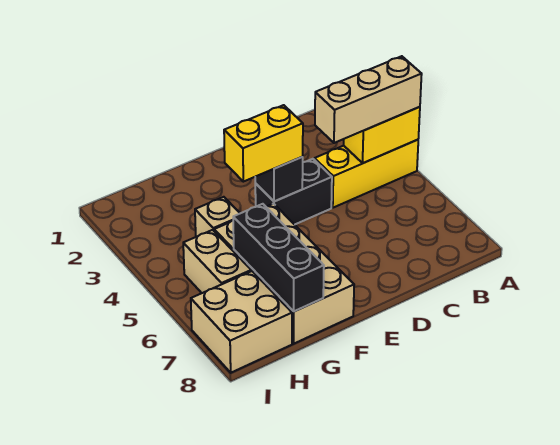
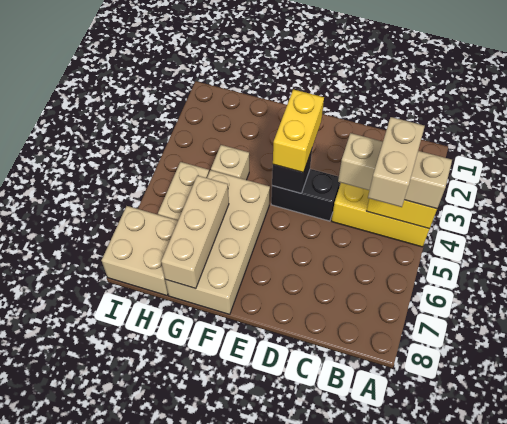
none -> tan 1x2 brick [368,117,425,207]
yellow 1x2 brick [224,105,303,182] -> yellow 1x2 brick turned to [273,89,324,173]
black 1x3 brick [233,204,324,311] -> tan 1x3 brick [161,175,229,289]

